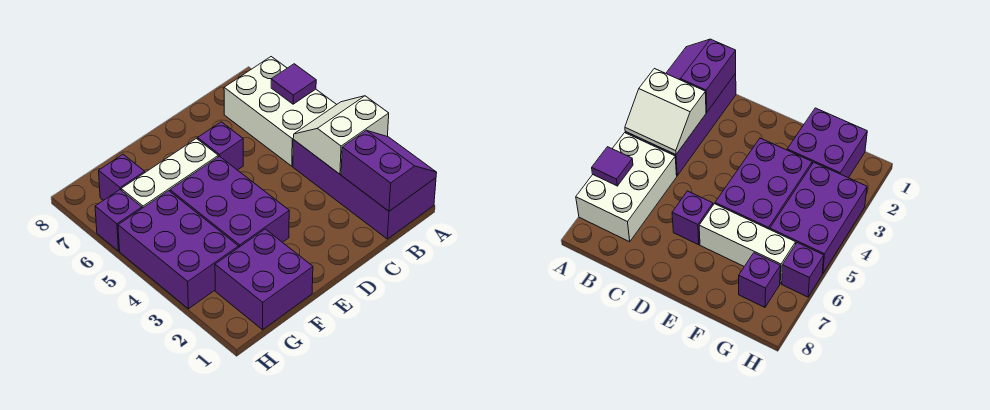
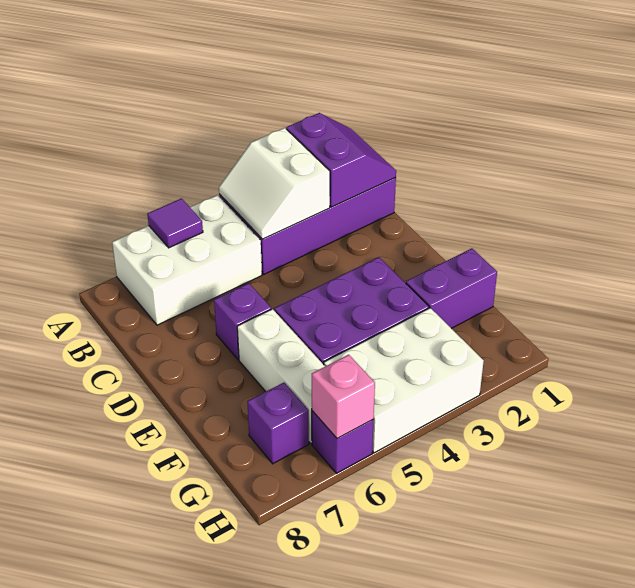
purple 2x2 slope [341,130,437,211] -> purple 2x2 slope turned to [286,113,396,207]
purple 2x2 brick [215,229,313,330] -> purple 1x2 brick [406,248,497,328]
purple 2x3 brick [118,191,239,309] -> white 2x3 brick [324,308,484,453]
none -> pink 1x1 brick [312,355,375,439]

